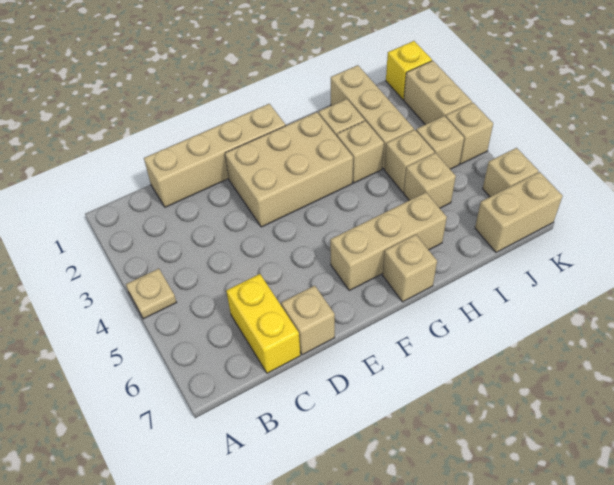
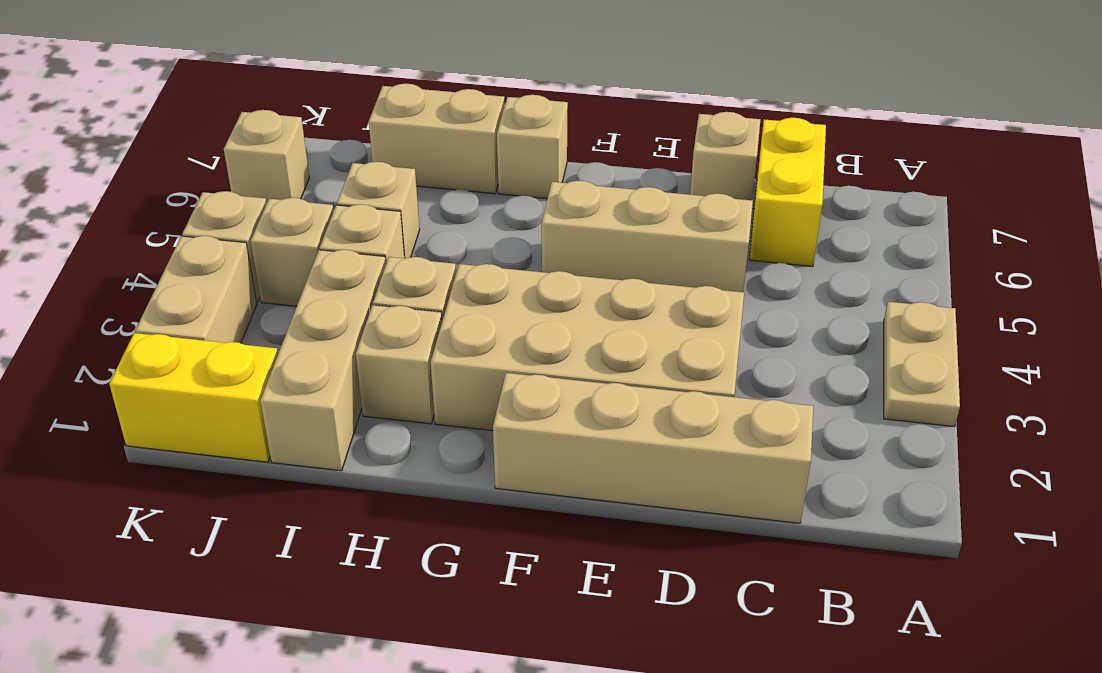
tan 1x1 plate [126,269,177,319] -> tan 1x2 plate [884,302,960,427]
tan 2x3 brick [225,112,353,227] -> tan 2x4 brick [431,264,744,431]
tan 1x3 brick [330,192,447,291] -> tan 1x3 brick moved to [542,181,753,292]
tan 1x2 brick [475,172,563,252] -> tan 1x2 brick moved to [369,84,505,194]
yellow 1x1 brick [386,41,432,99] -> yellow 1x2 brick [109,333,278,462]

